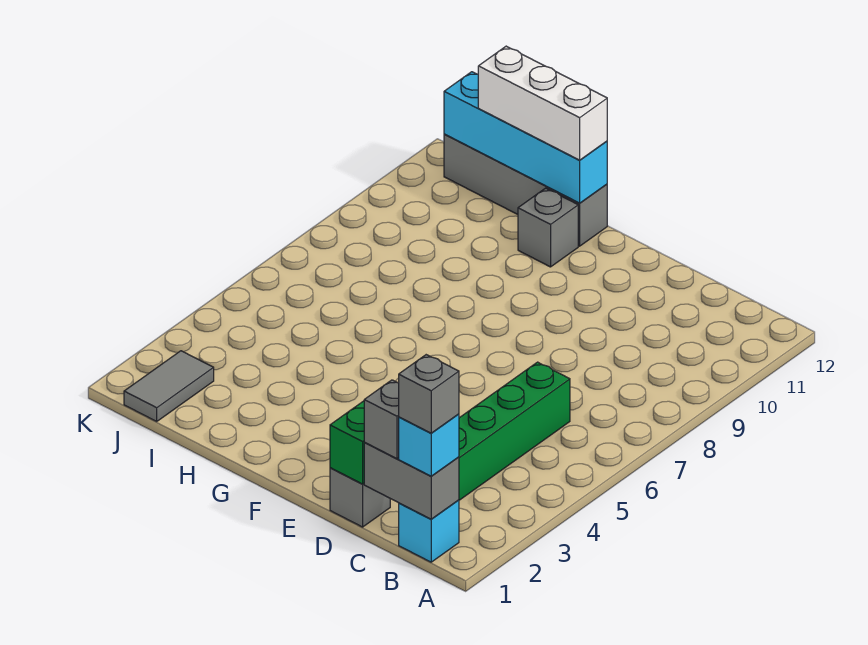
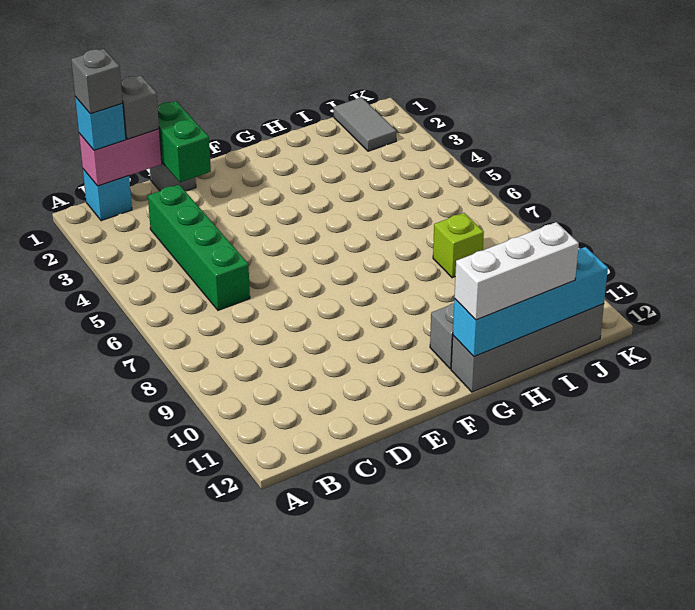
grey 1x2 brick [364,442,459,519] -> pink 1x2 brick [79,129,162,186]
none -> lime 1x1 brick [433,213,484,278]

